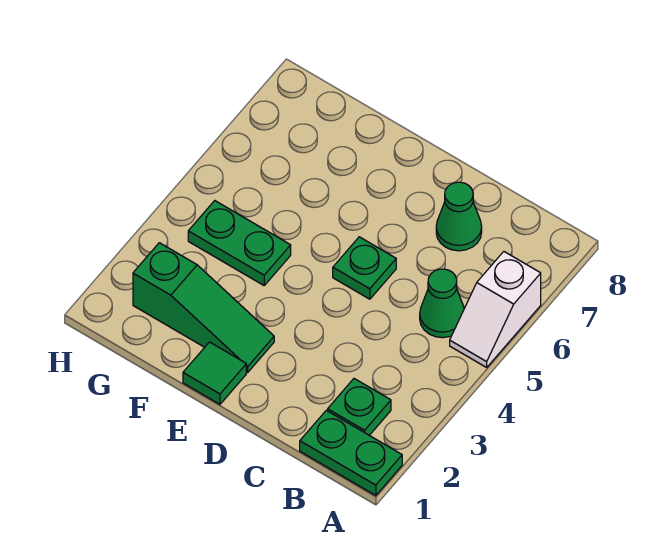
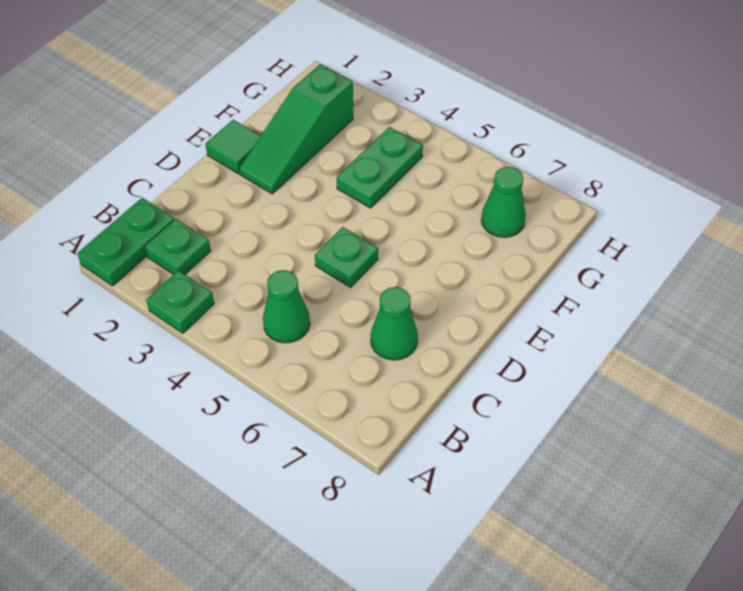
none -> green 1x1 plate [146,270,214,333]
white 1x2 slope [450,252,541,367] -> none
none -> green 1x1 cone [481,167,526,237]

